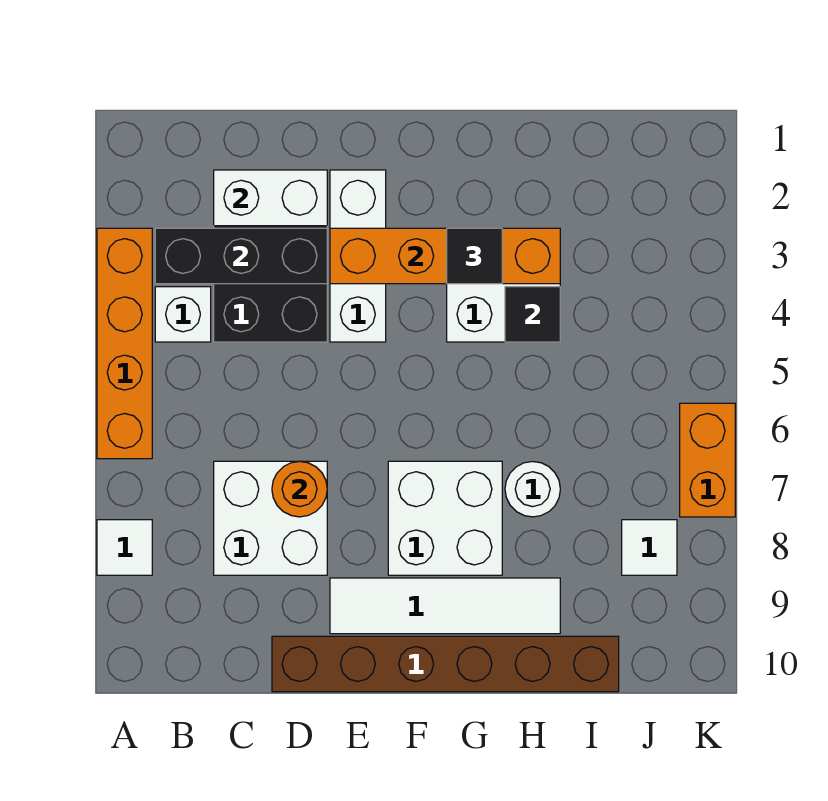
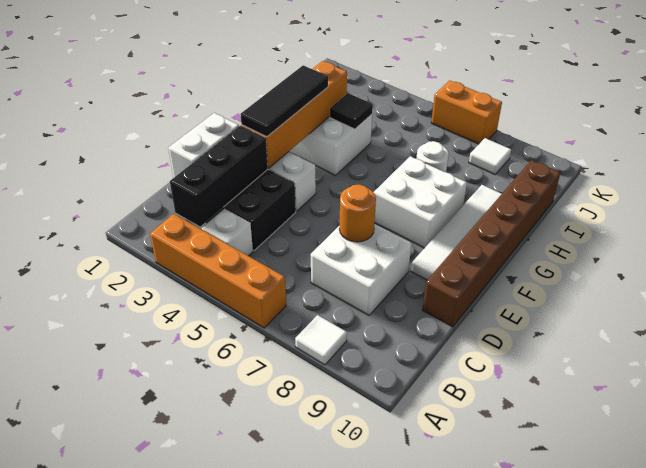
black 1x1 tile [447,228,502,284] -> black 1x3 tile [241,66,328,137]

